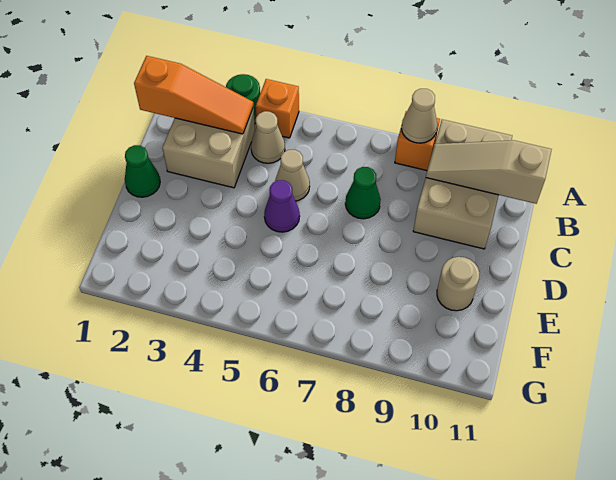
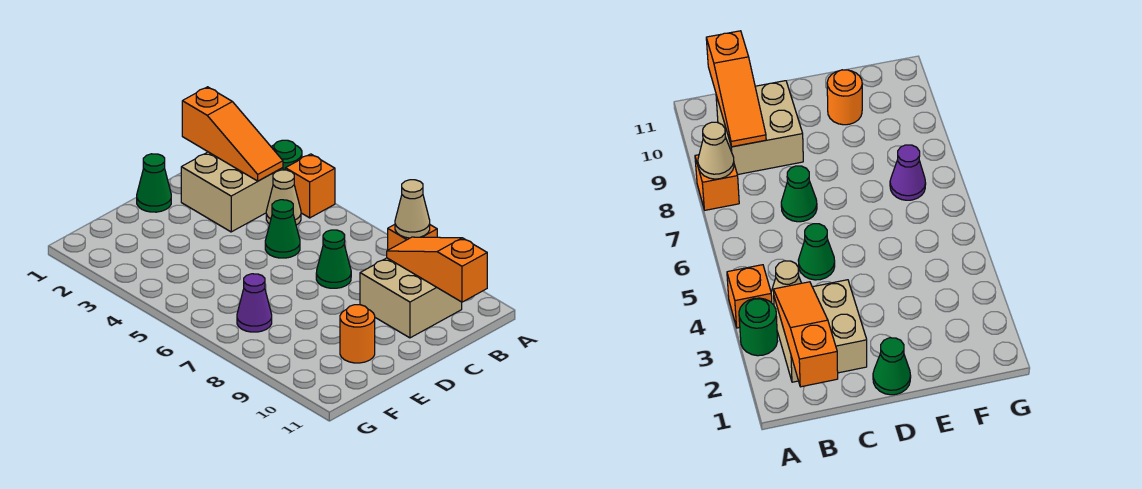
tan 2x3 brick [413,119,512,249] -> tan 2x2 brick [360,258,462,338]
tan 1x3 slope [426,140,552,204] -> orange 1x3 slope [387,237,487,302]
tan 1x1 cone [275,150,310,201] -> green 1x1 cone [265,200,300,258]
purple 1x1 cone [264,180,300,232] -> purple 1x1 cone moved to [237,274,272,332]
tan 1x1 round brick [437,257,479,311] -> orange 1x1 round brick [340,305,375,363]

